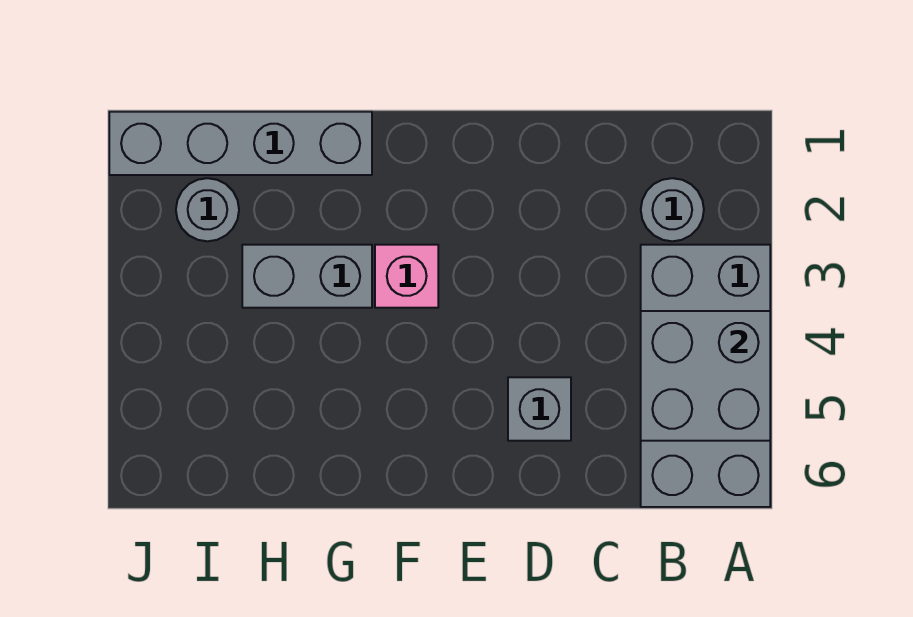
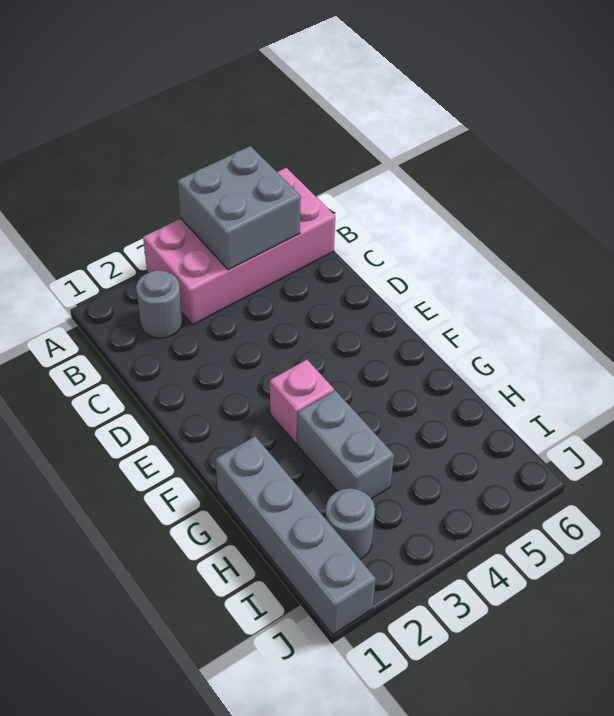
grey 2x4 brick [641,245,770,507] -> pink 2x4 brick [143,168,335,324]
grey 1x1 brick [508,377,571,441] -> none

